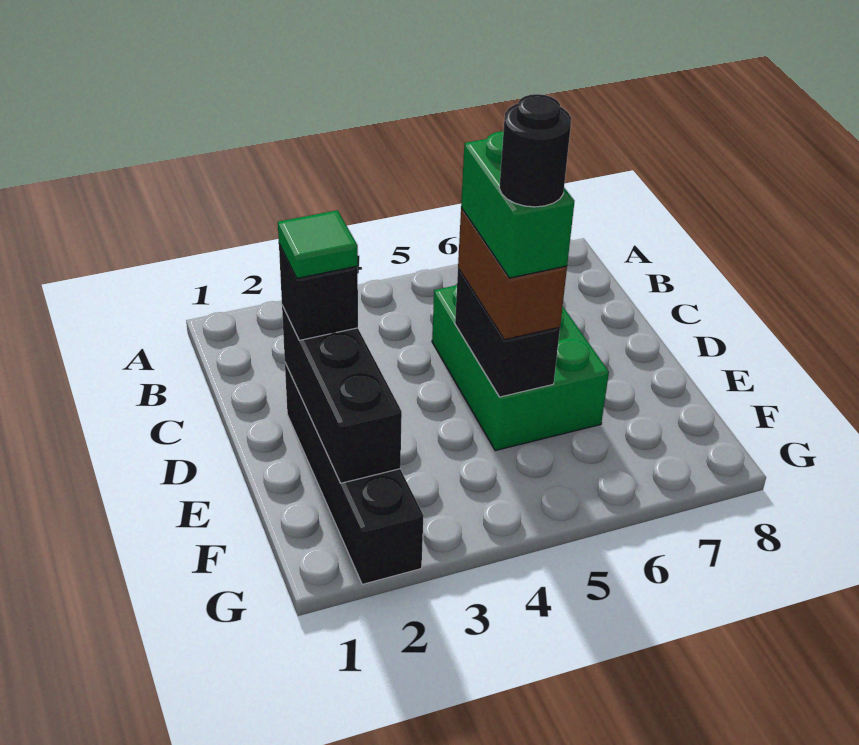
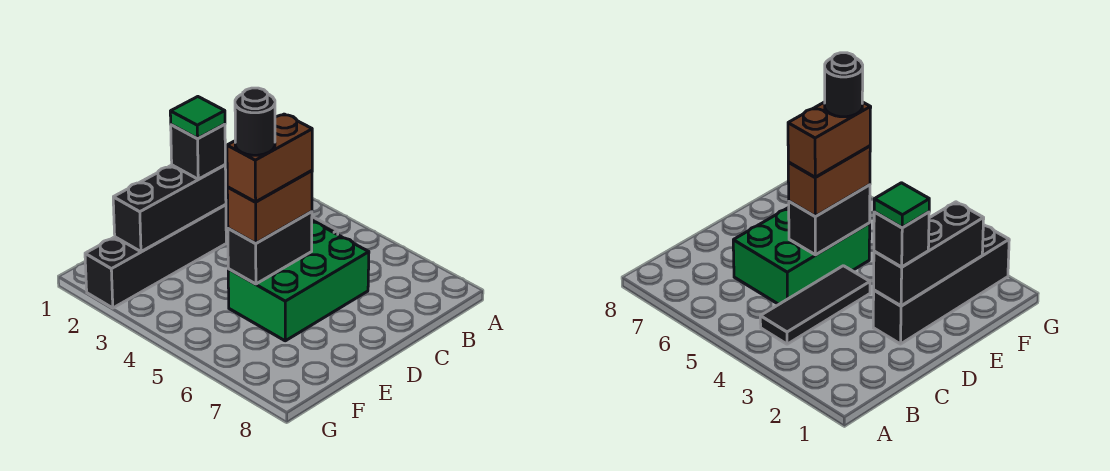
none -> black 1x3 tile [760,266,870,344]
green 1x2 brick [461,131,575,278] -> brown 1x2 brick [227,114,312,202]

